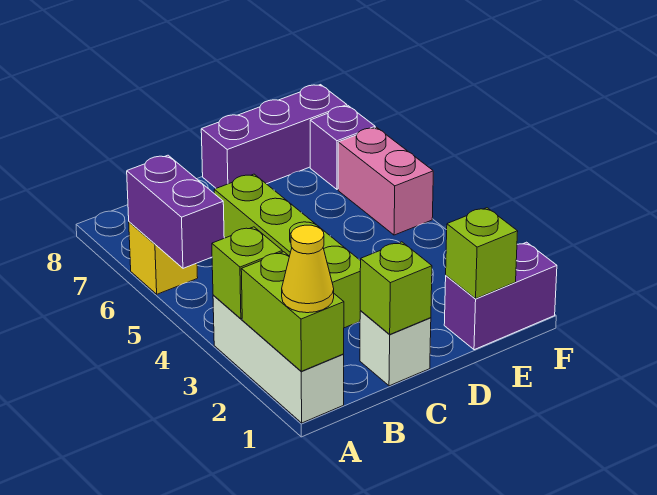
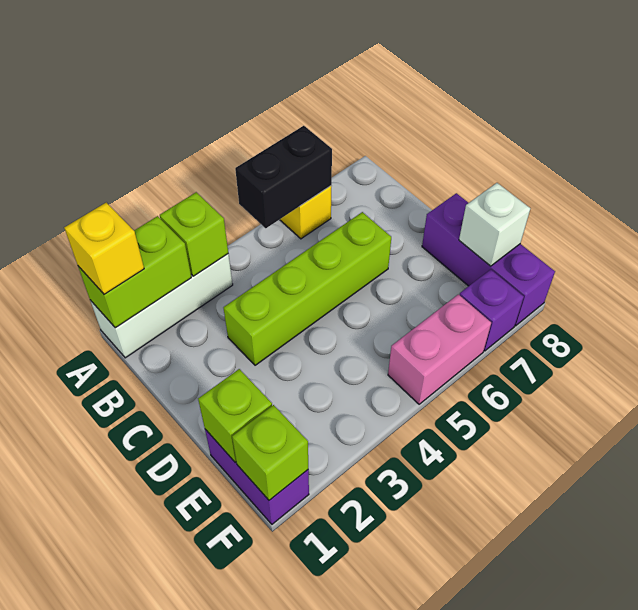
yellow 1x1 cone [282,225,334,313] -> yellow 1x1 brick [64,203,144,294]
purple 1x2 brick [127,155,224,268] -> black 1x2 brick [235,126,332,228]
white 1x1 brick [360,311,431,386] -> white 1x1 brick moved to [459,183,530,266]
lime 1x1 brick [360,242,432,334] -> lime 1x1 brick moved to [232,405,308,500]

